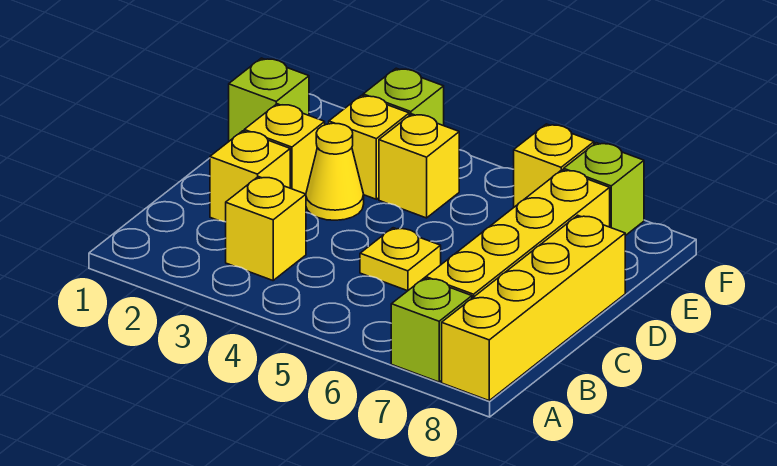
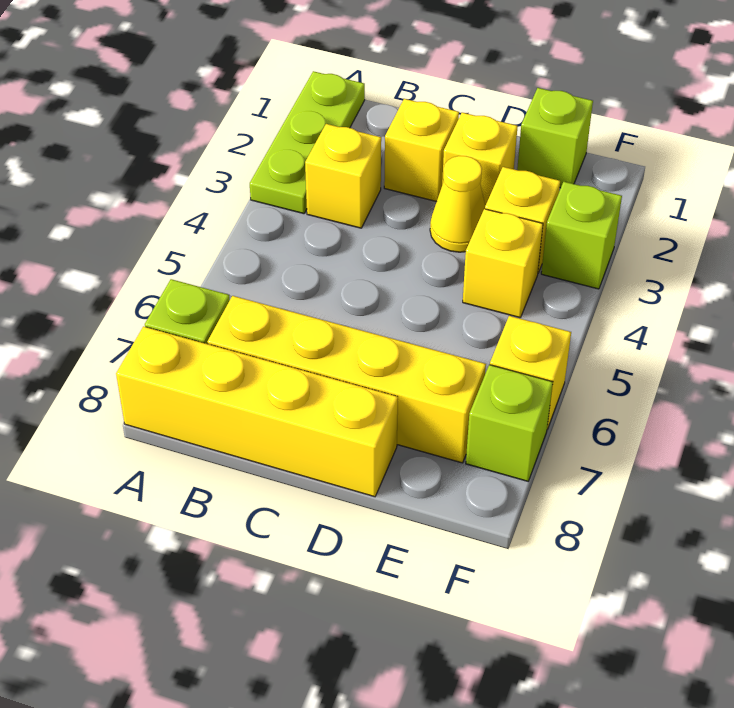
none -> lime 1x3 plate [250,71,365,214]
yellow 1x1 plate [360,228,441,291] -> none

